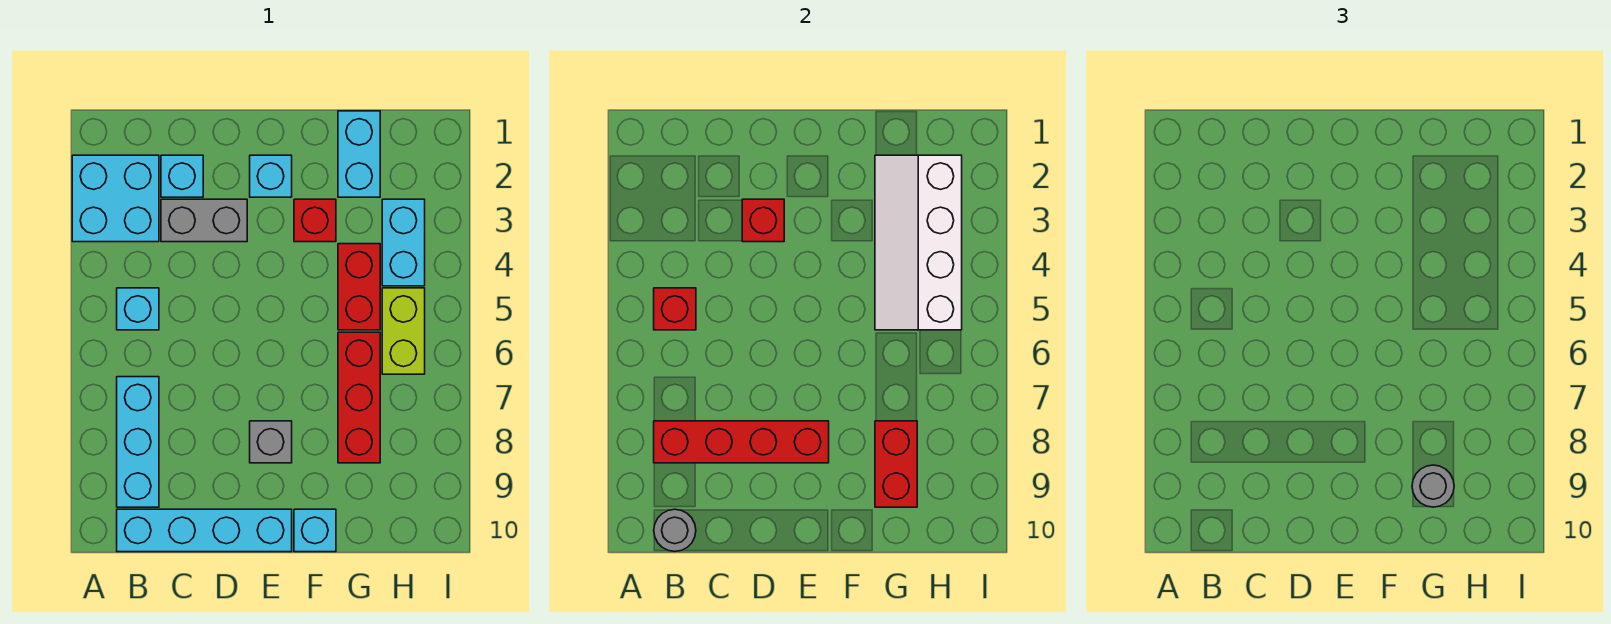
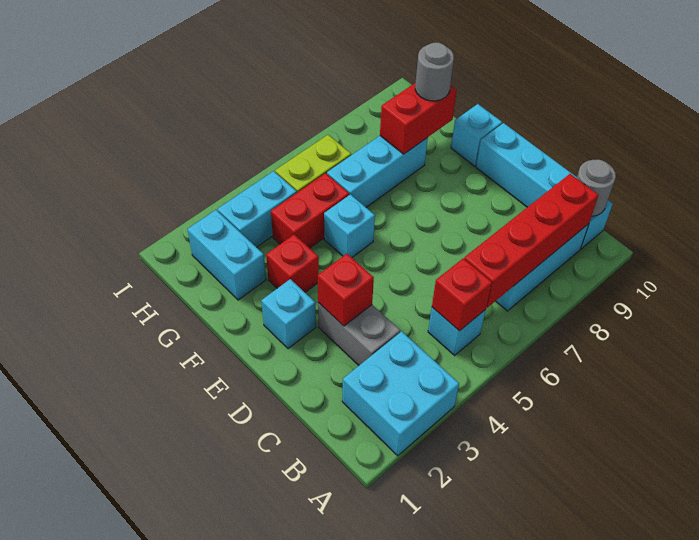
red 1x4 brick [654,421,829,463] -> red 1x4 brick turned to [464,174,599,308]
cyan 1x1 brick [161,155,203,197] -> cyan 1x1 brick moved to [324,194,375,257]
grey 1x1 brick [250,421,292,463] -> none
cyan 1x2 brick [338,111,380,197] -> cyan 1x2 brick turned to [188,210,266,300]
white 2x4 slope [875,155,962,330] -> none
red 1x3 brick [338,332,380,463] -> cyan 1x3 brick [327,136,428,207]

